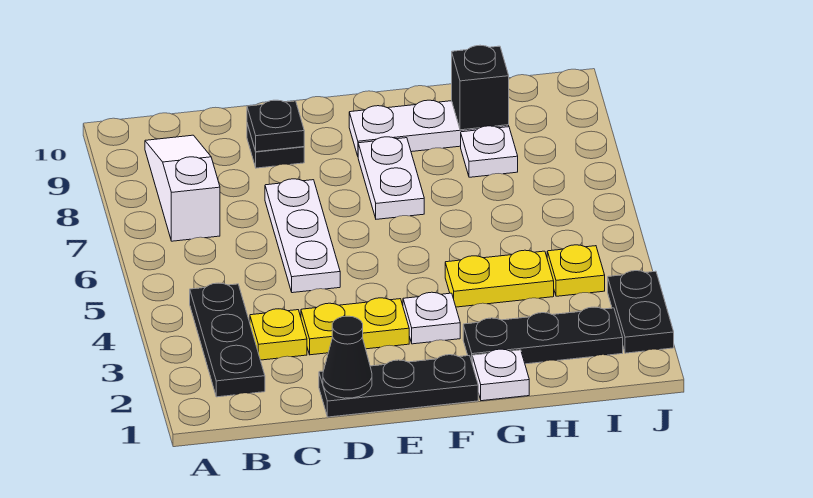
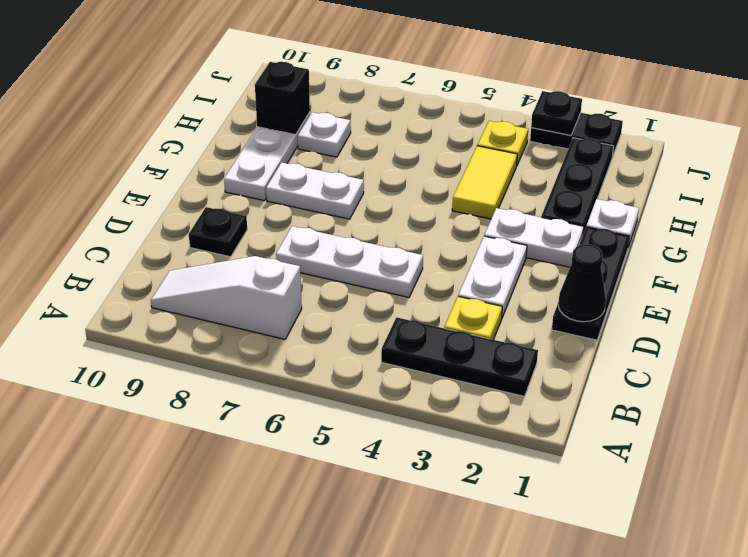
yellow 1x2 plate [301,298,409,355] -> white 1x2 plate [458,236,527,318]
black 1x1 plate [247,100,304,152] -> black 1x1 plate moved to [531,91,582,135]
white 1x1 plate [403,292,460,344] -> white 1x2 plate [484,208,584,267]
yellow 1x2 plate [445,250,554,307] -> yellow 1x2 tile [452,146,517,219]

